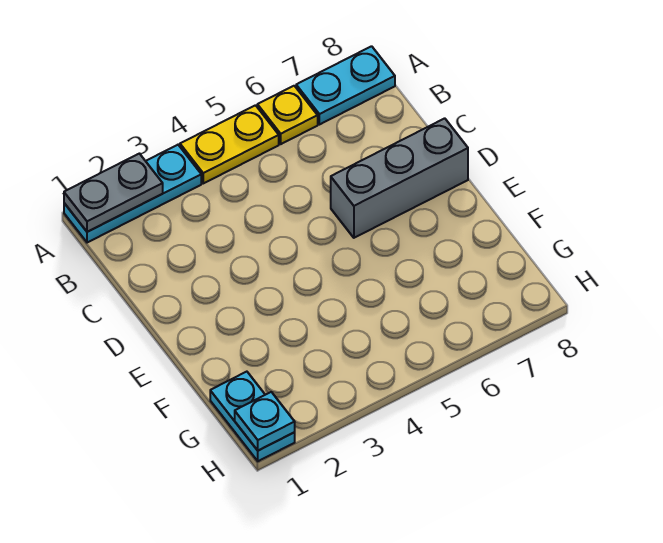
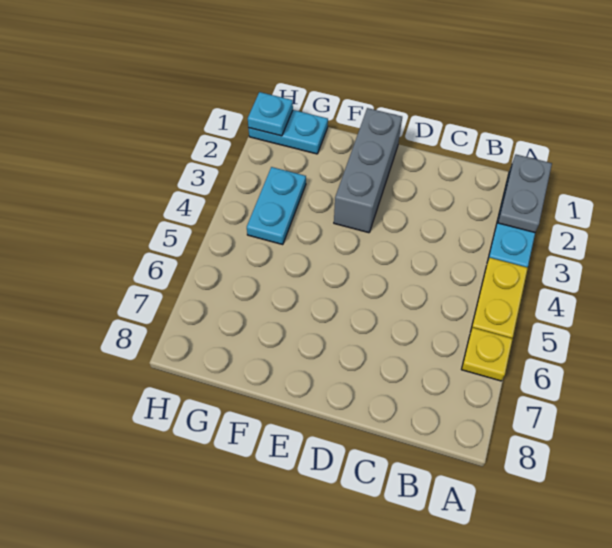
cyan 1x2 plate [296,46,395,125] -> cyan 1x2 plate moved to [247,167,306,245]
grey 1x3 brick [331,118,468,238] -> grey 1x3 brick moved to [334,108,402,233]

